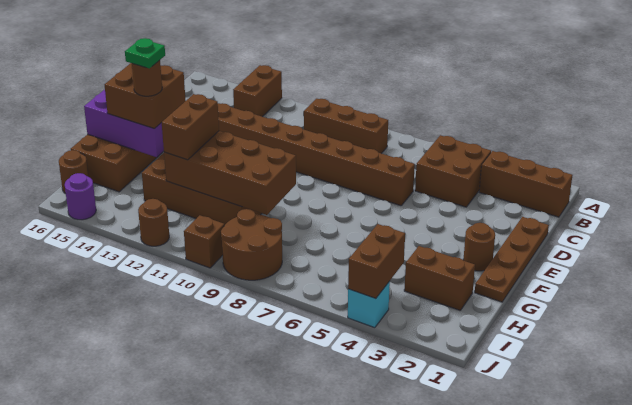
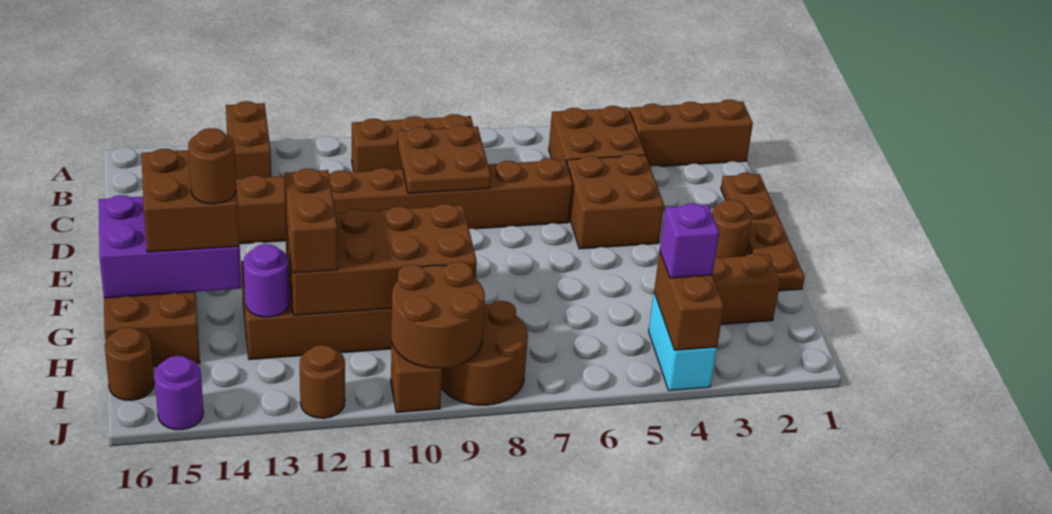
none -> brown 2x2 plate [397,125,491,193]
none -> brown 2x2 brick [567,154,664,249]
green 1x1 plate [125,38,165,68] -> none
none -> purple 1x1 round brick [244,244,289,317]
none -> purple 1x1 brick [660,203,719,278]
none -> brown 2x2 round brick [391,262,485,368]
cyan 1x1 brick [348,281,390,328] -> cyan 1x2 brick [649,293,717,391]

